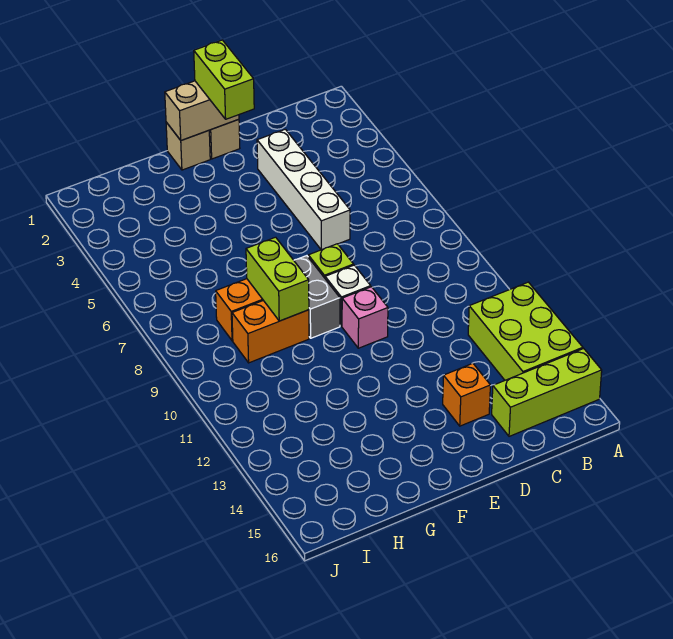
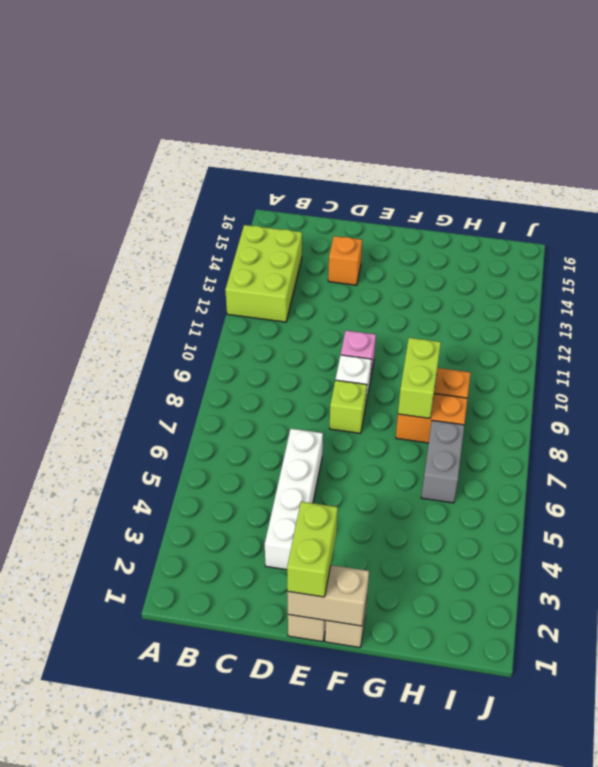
lime 1x3 brick [492,348,602,436] -> none
grey 1x2 brick [294,256,340,338] -> grey 1x2 brick moved to [421,420,464,503]

